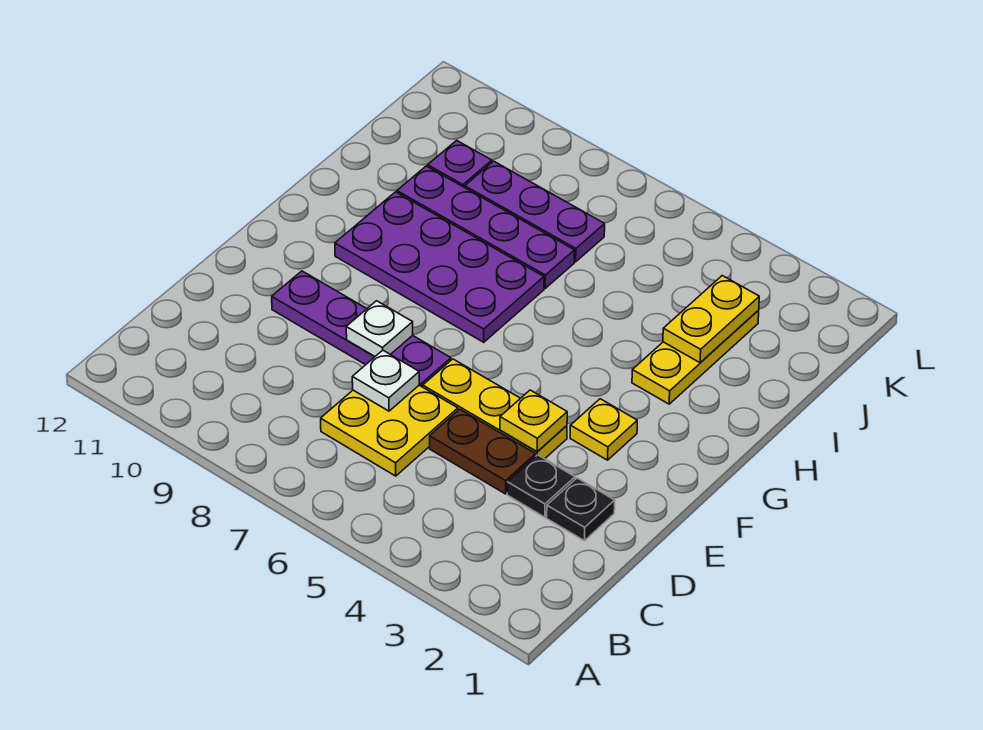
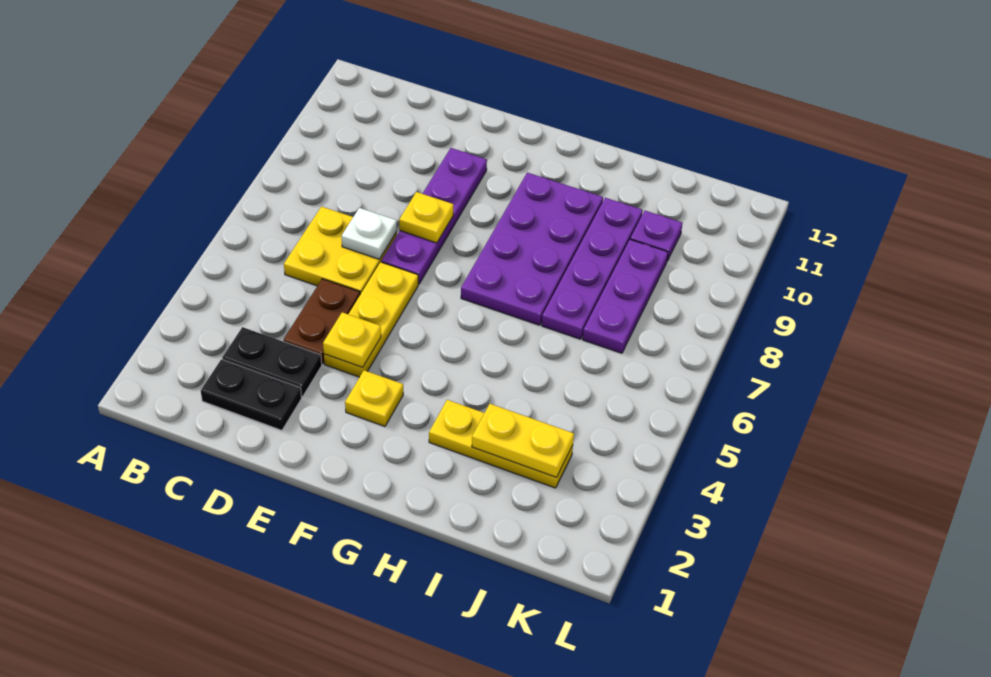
black 1x1 plate [547,478,615,541] -> black 1x2 plate [201,359,302,430]
black 1x1 plate [507,455,575,517] -> black 1x2 plate [222,327,322,397]
white 1x1 plate [346,301,413,356] -> yellow 1x1 plate [399,192,453,243]

